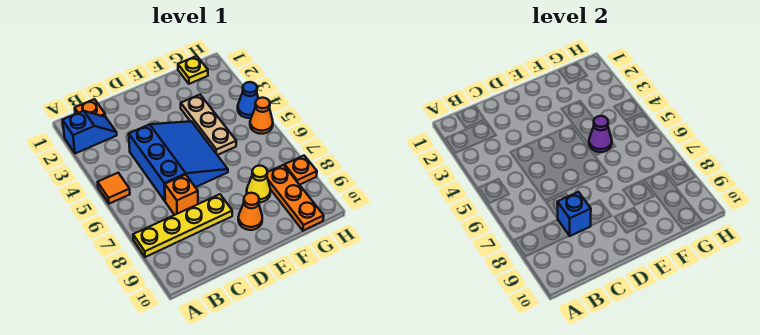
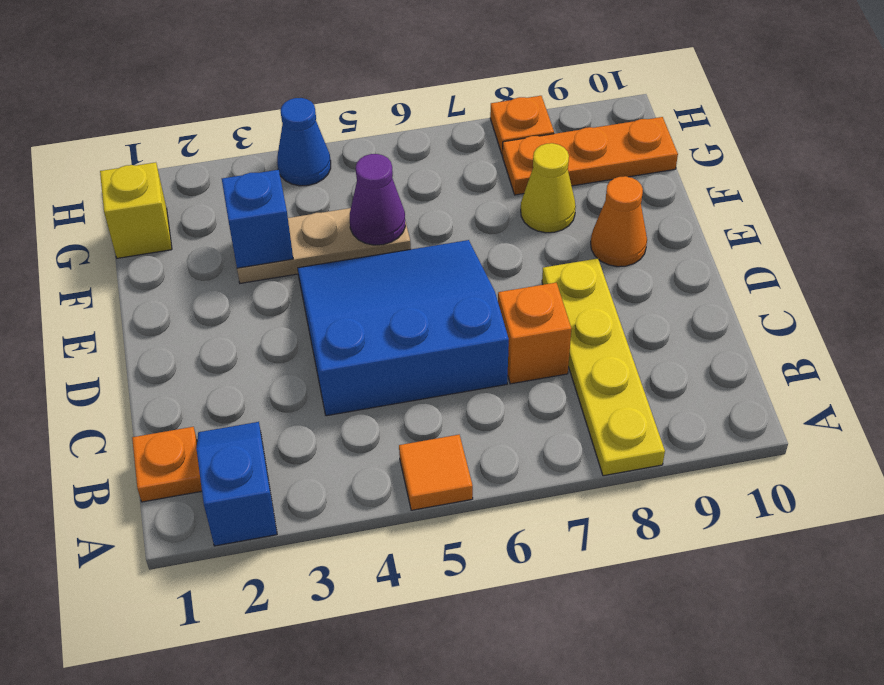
blue 1x1 brick [557,192,591,236] -> blue 1x1 brick moved to [222,170,293,268]
yellow 1x1 plate [178,56,208,84] -> yellow 1x1 brick [100,162,172,258]
orange 1x1 cone [250,98,273,134] -> none

